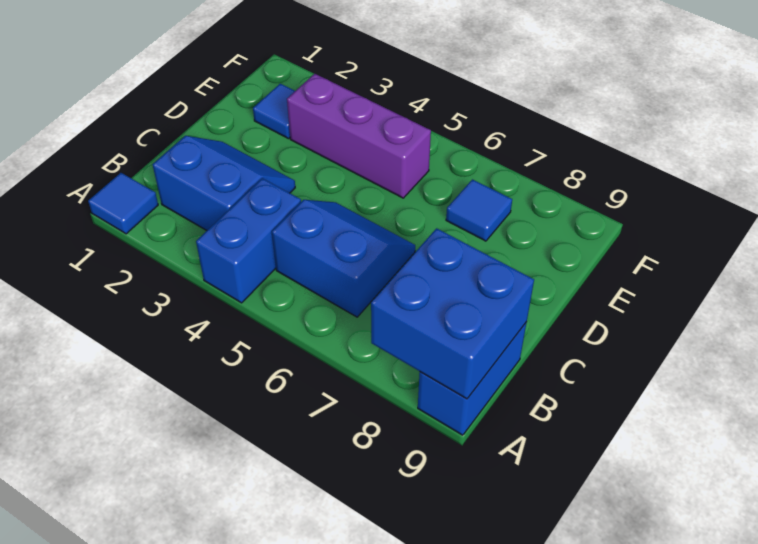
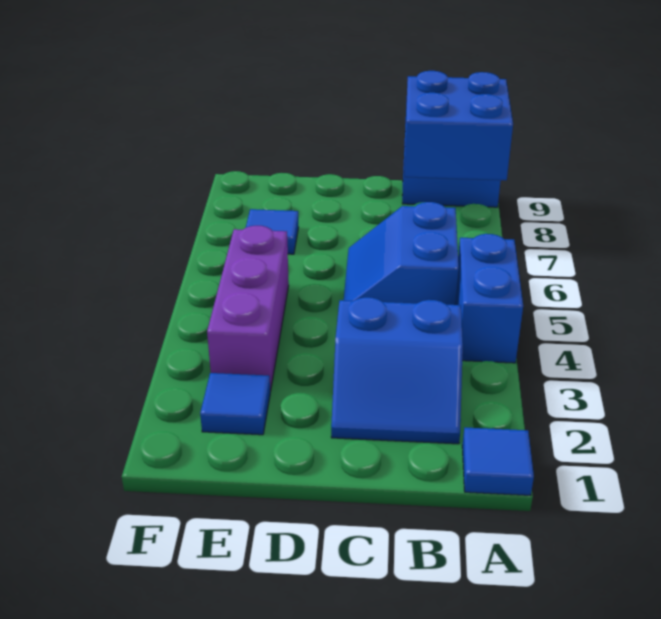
blue 1x2 brick [196,178,301,303] -> blue 1x2 brick turned to [456,234,523,363]
blue 2x2 slope [153,136,295,230] -> blue 2x2 slope turned to [331,297,463,444]

